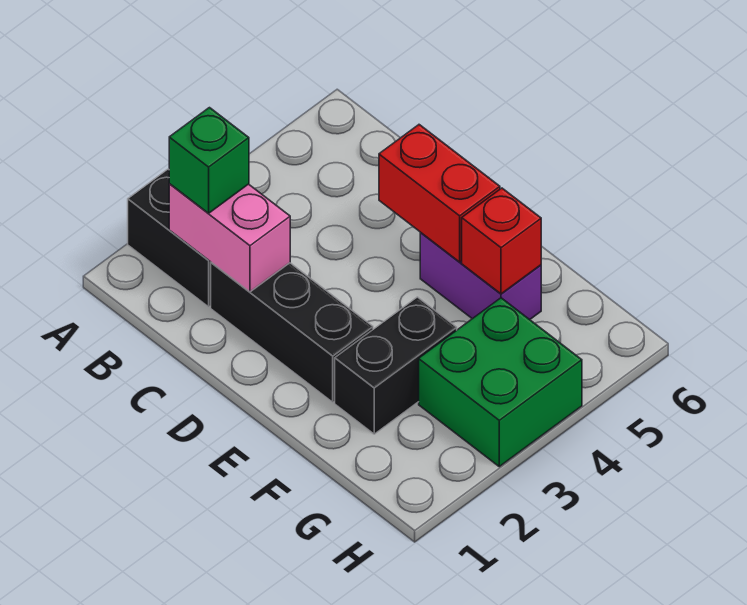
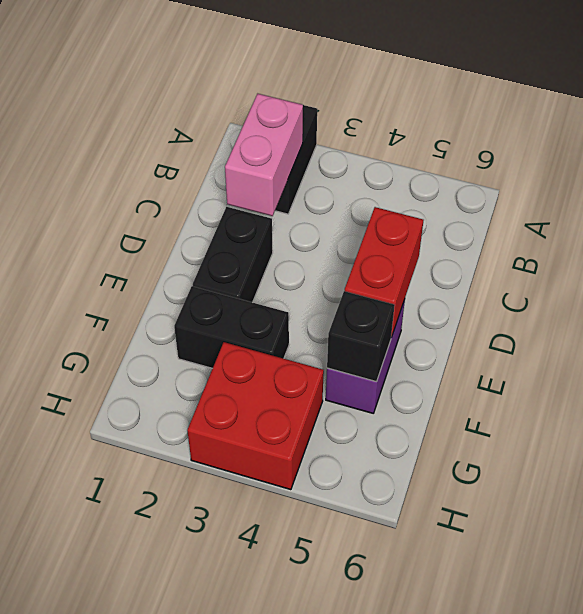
green 1x1 brick [169,108,249,213] -> none
black 1x3 brick [211,263,373,402] -> black 1x2 brick [193,207,273,302]
red 1x1 brick [462,188,541,294] -> black 1x1 brick [327,291,395,382]
green 2x2 brick [419,298,582,467] -> red 2x2 brick [187,342,324,490]

